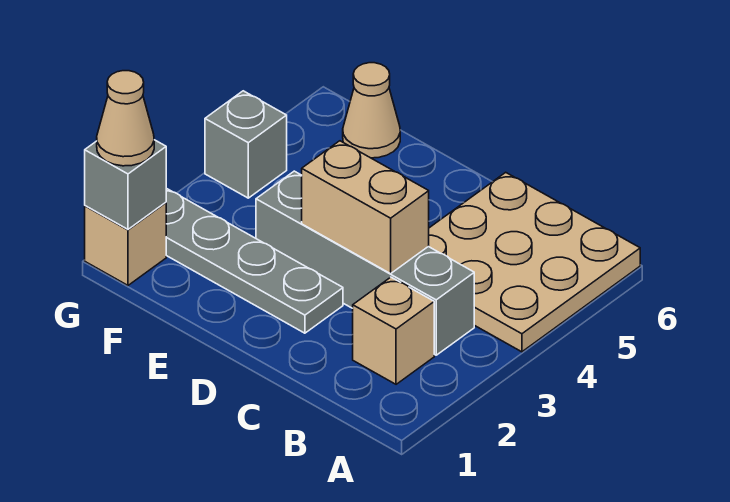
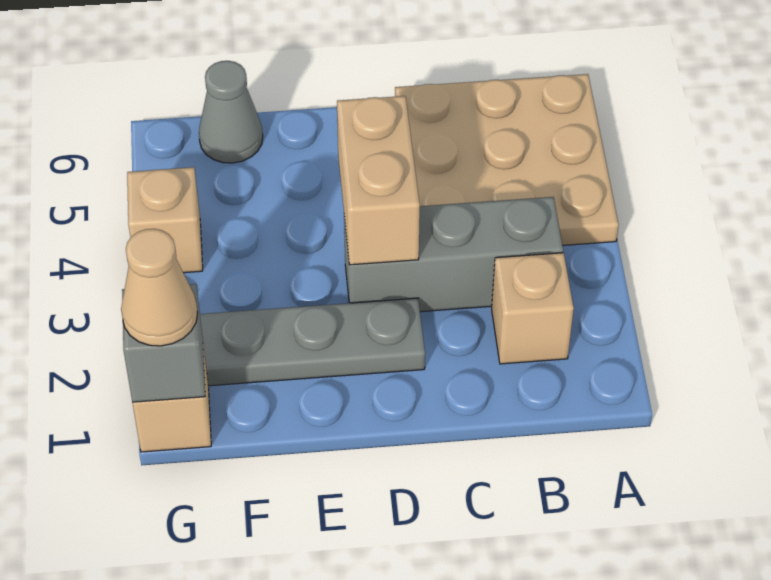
grey 1x4 brick [256,171,474,355] -> grey 1x3 brick [344,197,563,312]
tan 1x2 brick [302,141,429,274] -> tan 1x2 brick turned to [337,96,420,265]
tan 1x1 cone [343,63,400,158] -> grey 1x1 cone [199,61,263,163]
grey 1x1 brick [205,91,287,198] -> tan 1x1 brick [127,167,203,273]

